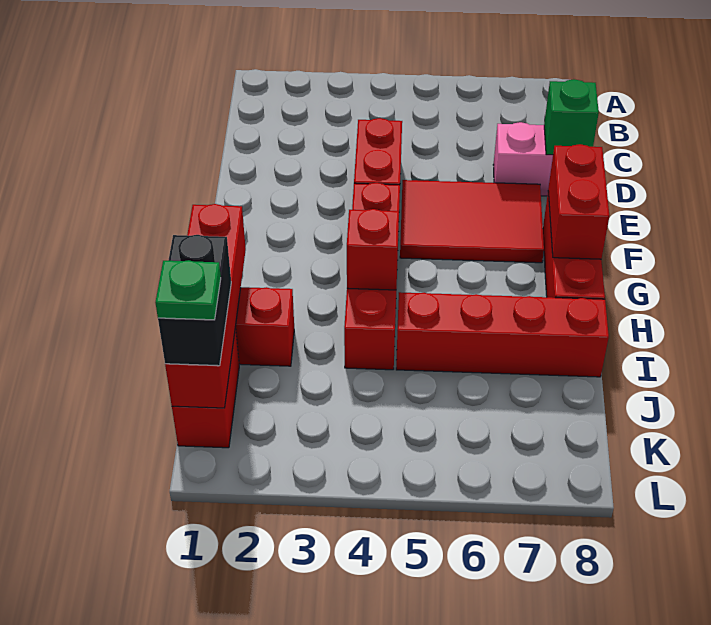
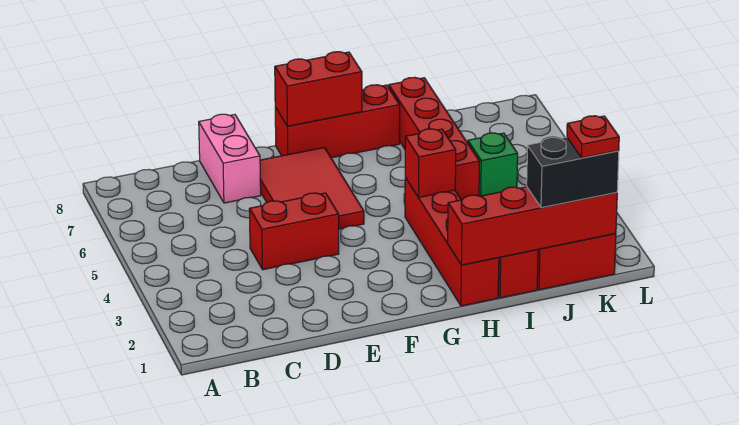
green 1x1 brick [544,79,599,155] -> green 1x1 brick moved to [468,133,518,196]
red 1x4 brick [344,183,400,370] -> red 1x4 brick turned to [405,177,499,306]
green 1x1 plate [155,260,221,320] -> red 1x1 plate [567,116,619,158]

